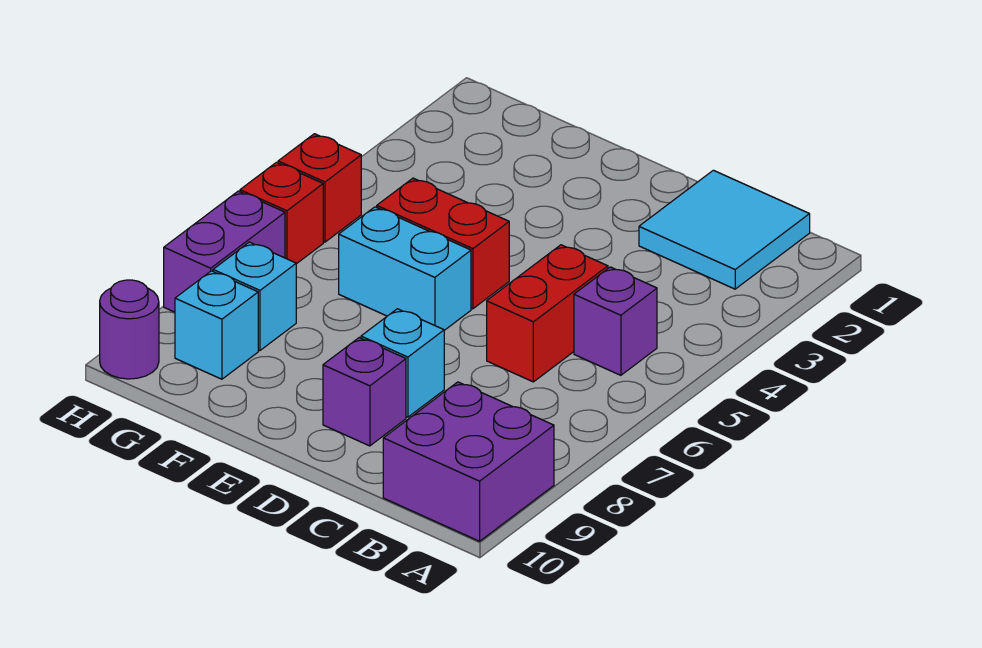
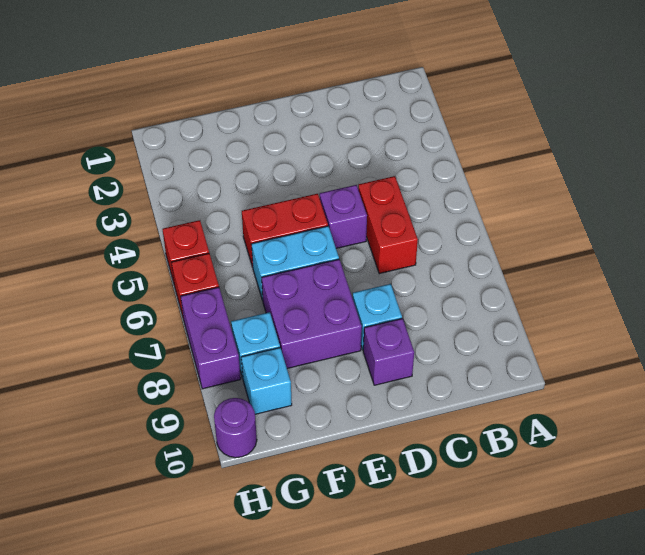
purple 2x2 brick [383,382,554,541] -> purple 2x2 brick moved to [262,259,362,368]
cyan 2x2 tile [639,170,810,289] -> none
purple 1x1 brick [574,267,657,375] -> purple 1x1 brick moved to [320,185,367,248]

